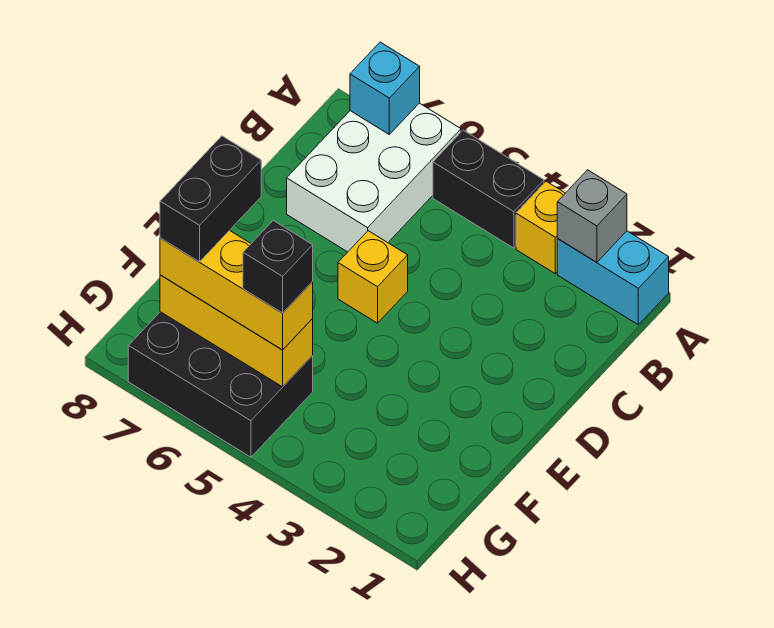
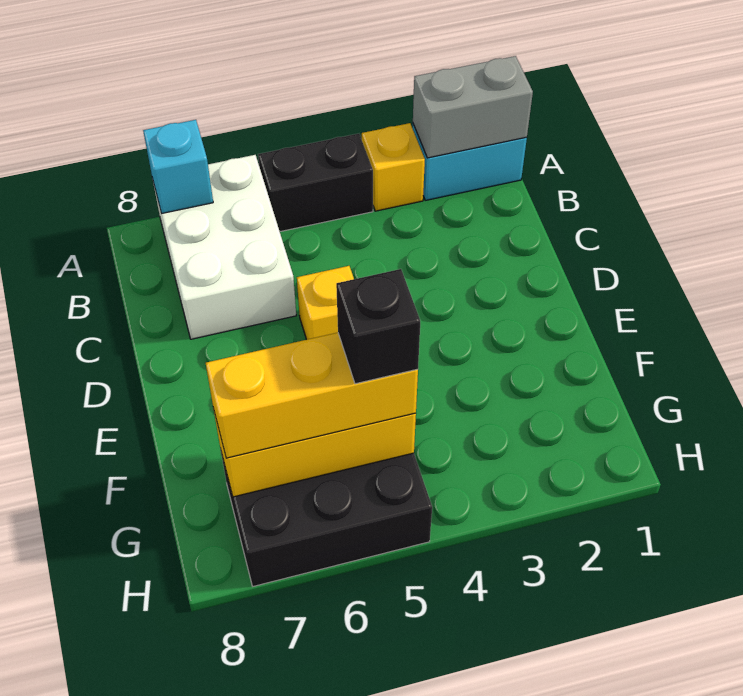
grey 1x1 brick [557,170,627,262] -> grey 1x2 brick [413,56,533,158]
black 1x2 brick [160,136,261,262] -> none

